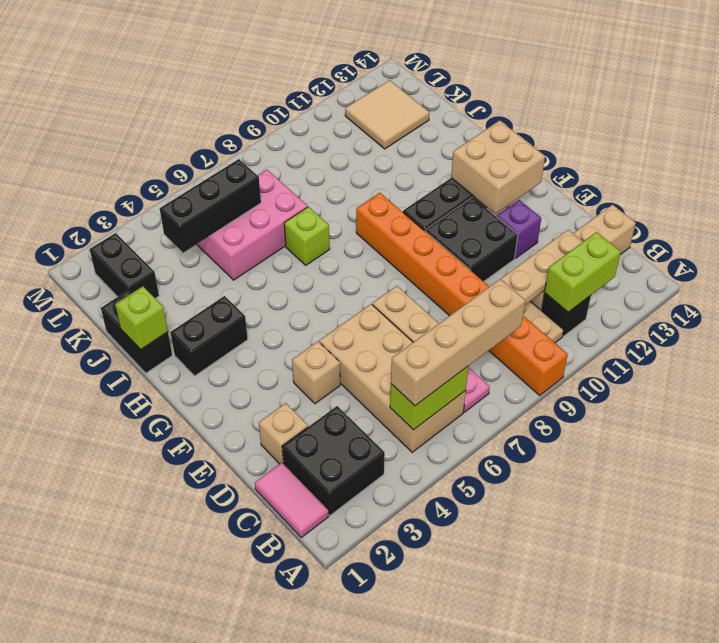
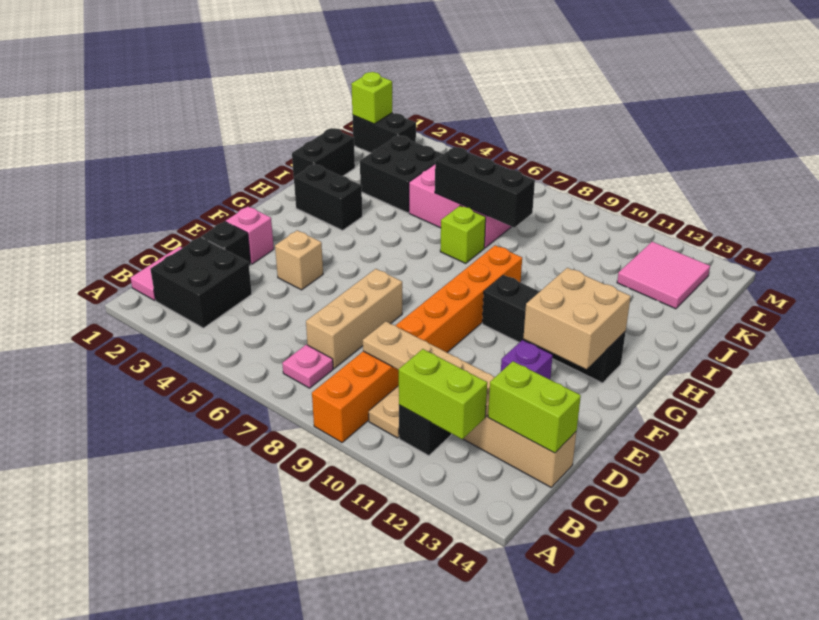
tan 2x4 brick [319,304,466,452] -> none
lime 1x2 brick [390,367,468,430] -> lime 1x2 brick moved to [488,361,581,453]
tan 1x4 brick [391,279,525,406] -> none
tan 1x1 brick [259,403,308,464] -> black 1x1 brick [201,221,251,266]
none -> pink 1x1 brick [226,206,274,264]
black 2x2 brick [425,198,518,282] -> black 2x2 brick moved to [360,135,443,213]
lime 1x1 brick [115,286,168,349] -> lime 1x1 brick moved to [351,72,392,124]
black 1x2 brick [90,233,159,298] -> black 1x2 brick turned to [353,113,416,153]
black 1x3 brick [160,159,261,253] -> black 1x3 brick moved to [435,147,535,227]
tan 2x2 tile [345,80,429,149] -> pink 2x2 tile [617,242,710,309]

